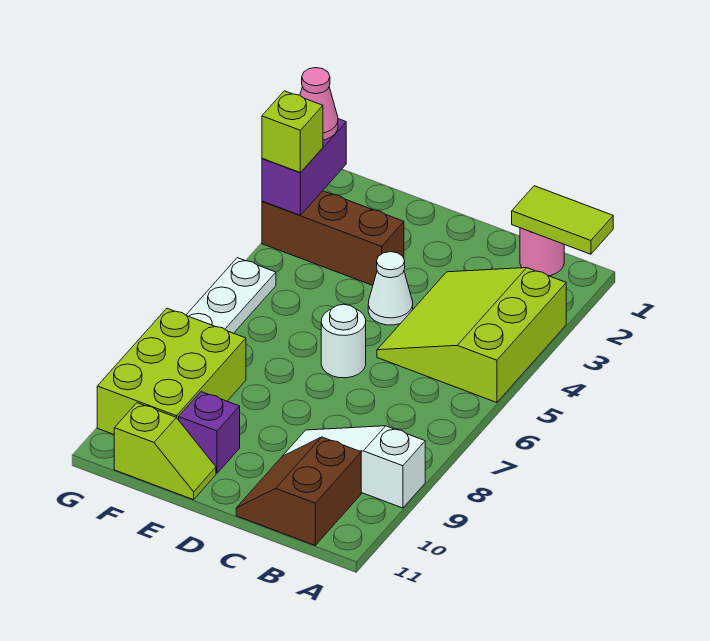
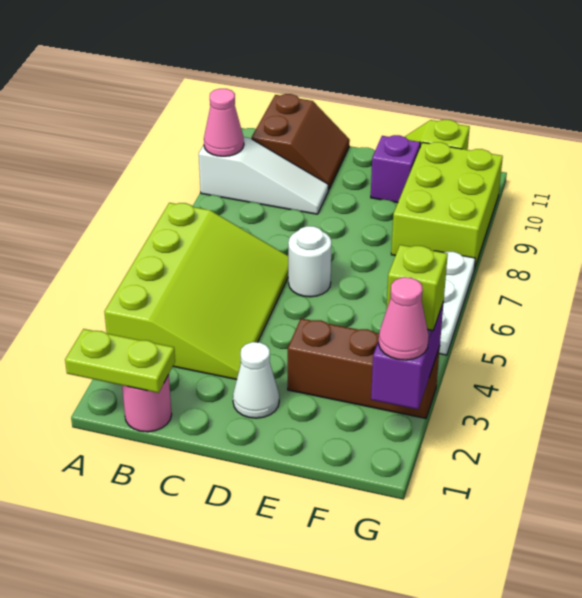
lime 1x2 tile [512,186,613,254] -> lime 1x2 plate [65,329,175,393]
lime 3x3 slope [377,268,566,403] -> lime 3x4 slope [104,203,288,380]
none -> pink 1x1 cone [204,89,244,156]
white 1x1 cone [368,252,413,325] -> white 1x1 cone moved to [233,342,279,418]

